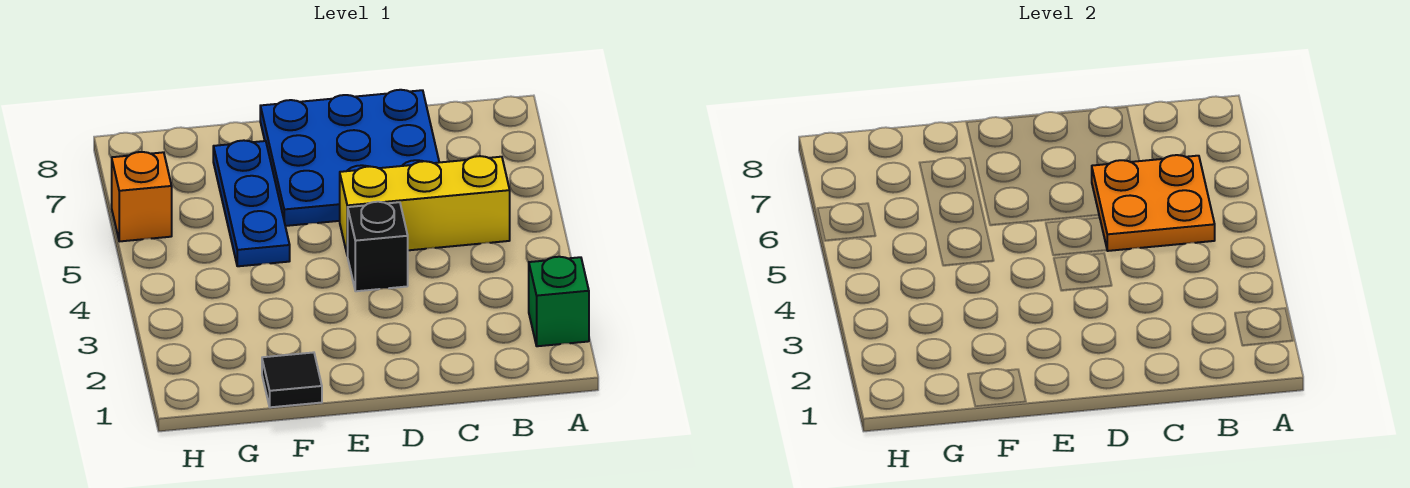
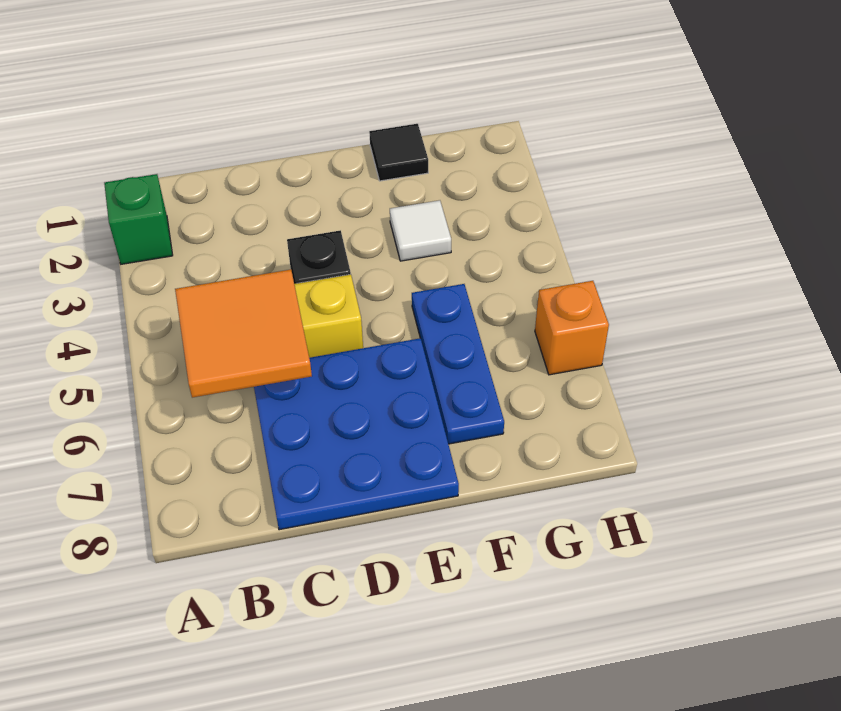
orange 2x2 plate [1092,155,1215,251] -> orange 2x2 tile [175,270,312,398]
none -> white 1x1 tile [390,200,451,261]

